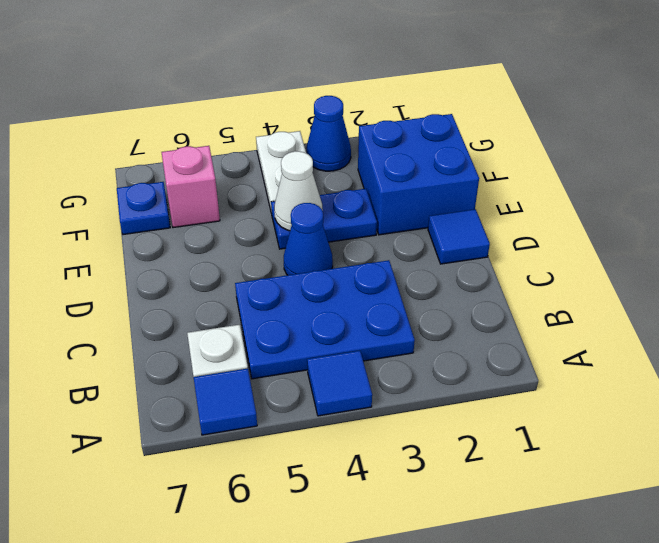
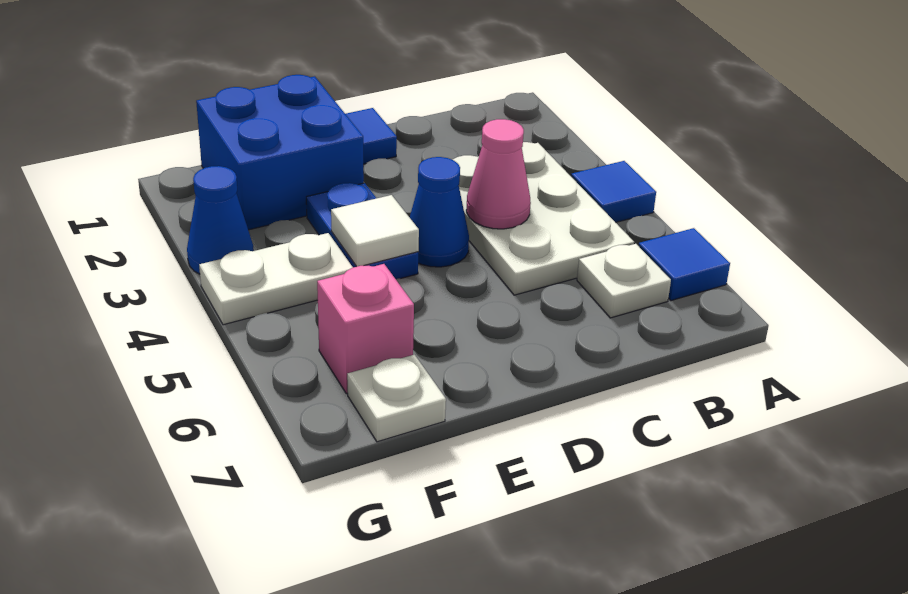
blue 2x3 plate [235,260,415,379] -> white 2x3 plate [453,142,634,295]
none -> pink 1x1 cone [466,119,531,229]
white 1x1 cone [274,151,323,231] -> white 1x1 tile [331,195,419,267]
blue 1x1 plate [117,182,170,235] -> white 1x1 plate [347,355,446,442]

